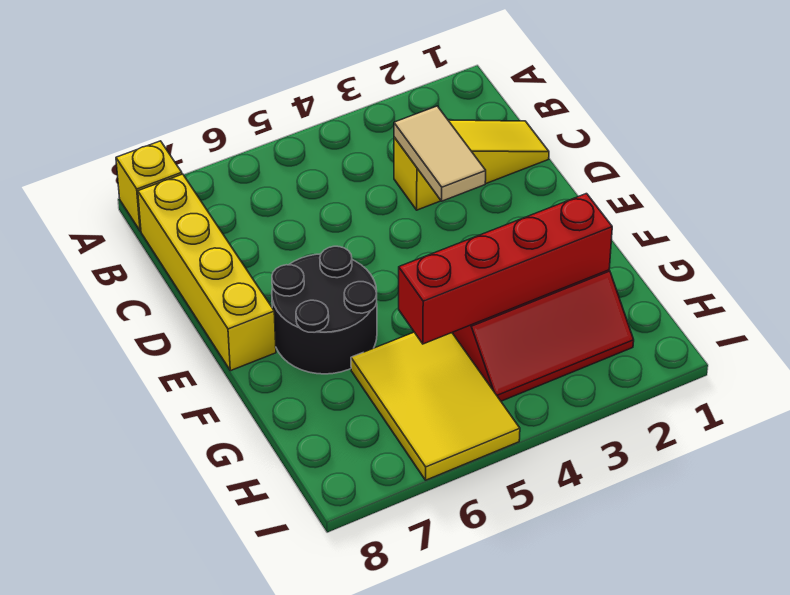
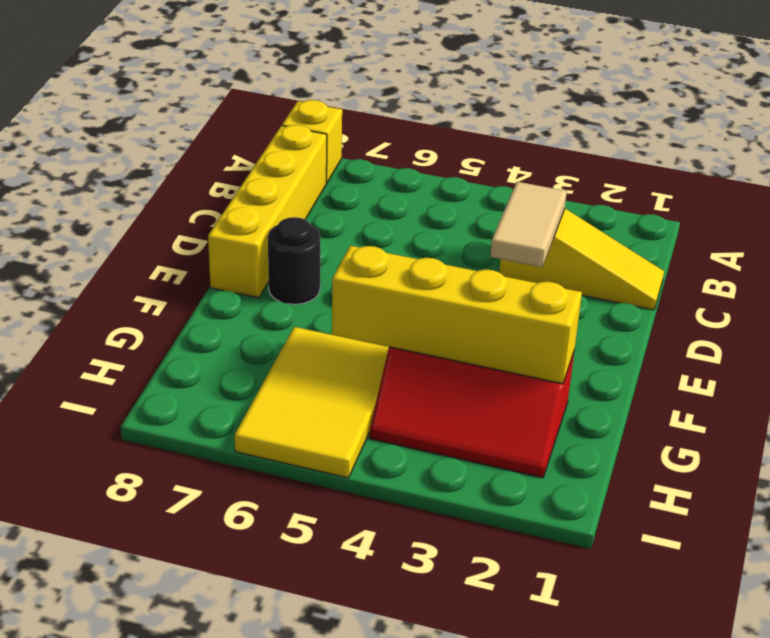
black 2x2 round brick [272,246,377,374] -> black 1x1 round brick [268,217,320,304]
red 1x4 brick [399,194,612,344] -> yellow 1x4 brick [332,246,582,384]

